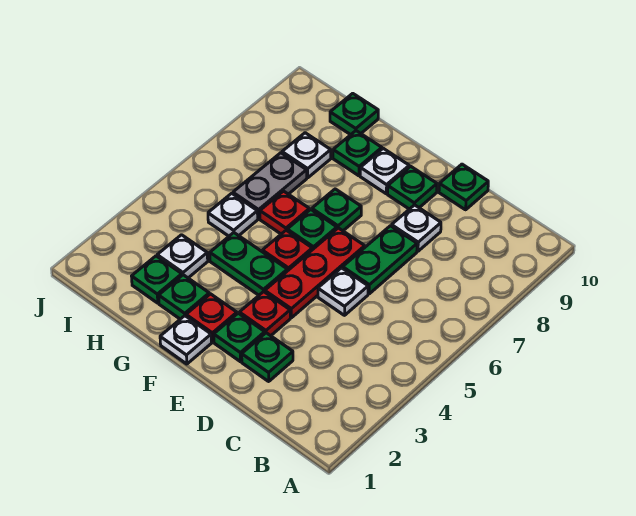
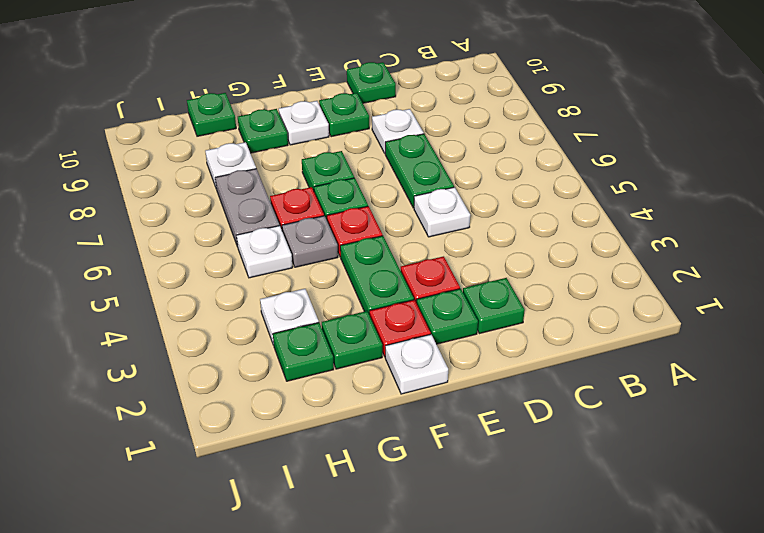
red 1x3 plate [265,228,365,318] -> none
green 1x2 plate [210,233,287,295] -> green 1x2 plate turned to [340,236,414,315]
none -> grey 1x1 plate [282,216,338,267]

